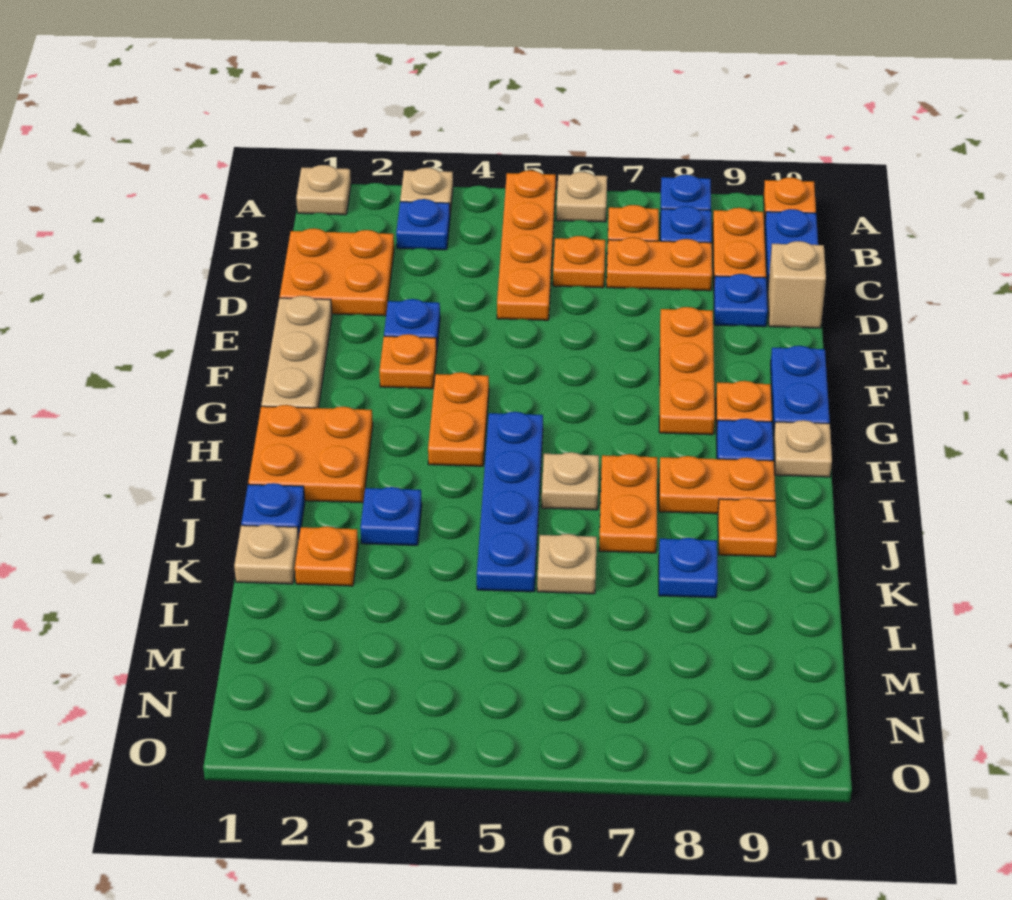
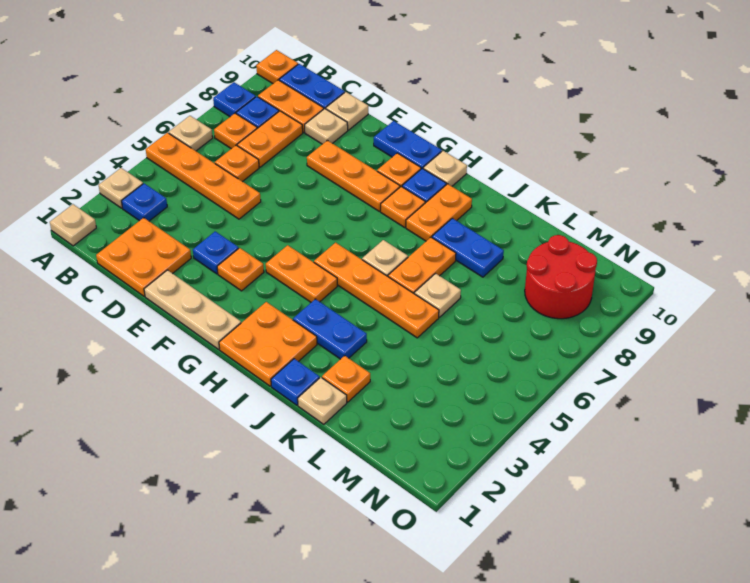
blue 1x1 plate [714,274,768,327] -> tan 1x1 plate [305,109,348,144]
tan 1x1 brick [768,241,826,328] -> tan 1x1 plate [326,92,368,130]
blue 1x4 plate [477,412,543,592] -> orange 1x4 plate [314,243,439,338]
orange 1x2 plate [599,454,657,553] -> orange 1x2 plate turned to [388,237,456,293]
blue 1x1 plate [360,487,422,545] -> blue 1x2 plate [293,299,367,359]
orange 1x1 plate [718,498,777,557] -> orange 1x1 plate moved to [381,187,425,227]
blue 1x1 plate [659,538,718,598] -> blue 1x2 plate [432,218,504,277]
none -> red 2x2 round brick [525,235,597,319]

